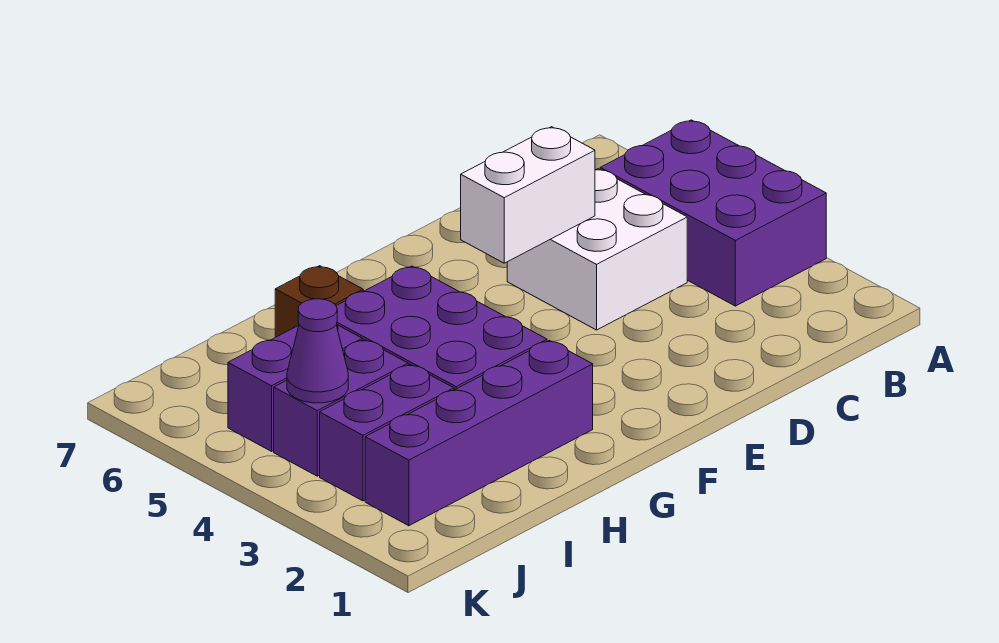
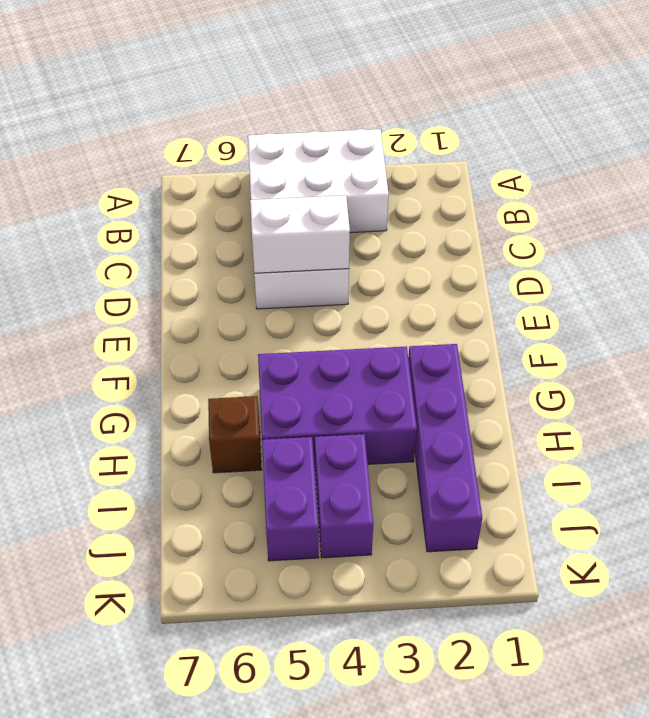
purple 2x3 brick [600,120,826,306] -> white 2x3 brick [248,129,389,233]
white 1x2 brick [461,127,595,263] -> white 1x2 brick turned to [250,195,350,273]
purple 1x2 brick [320,364,454,501] -> none
purple 1x1 cone [287,299,348,403] -> none

